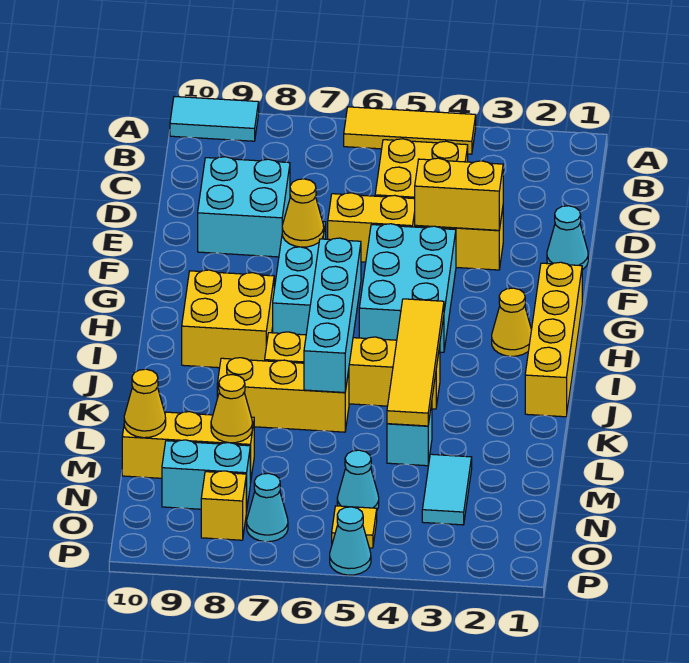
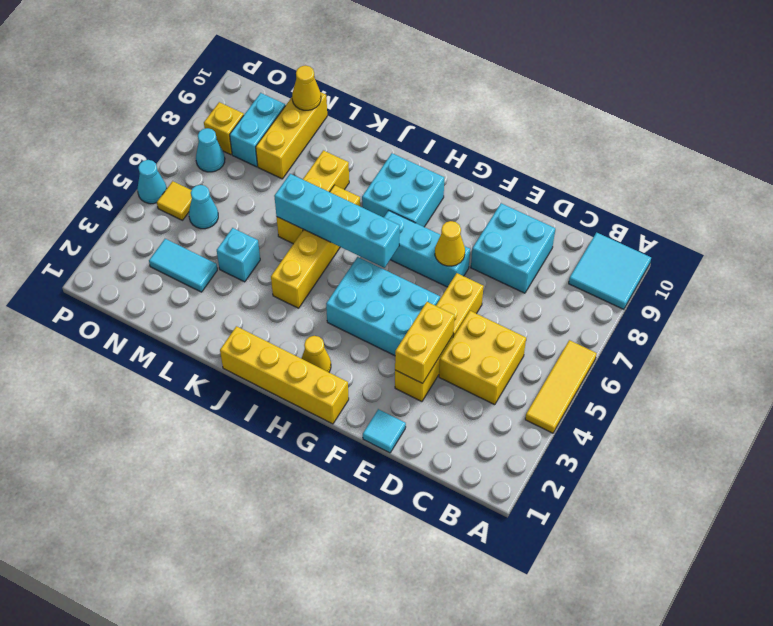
cyan 1x2 tile [170,97,259,141] -> cyan 2x2 tile [569,232,651,309]
cyan 1x1 cone [547,206,588,270] -> cyan 1x1 tile [363,409,406,453]
yellow 2x2 brick [182,270,274,368] -> cyan 2x2 brick [362,153,444,227]
yellow 1x4 tile [387,299,444,426] -> none
yellow 1x1 cone [211,375,252,443] -> none

